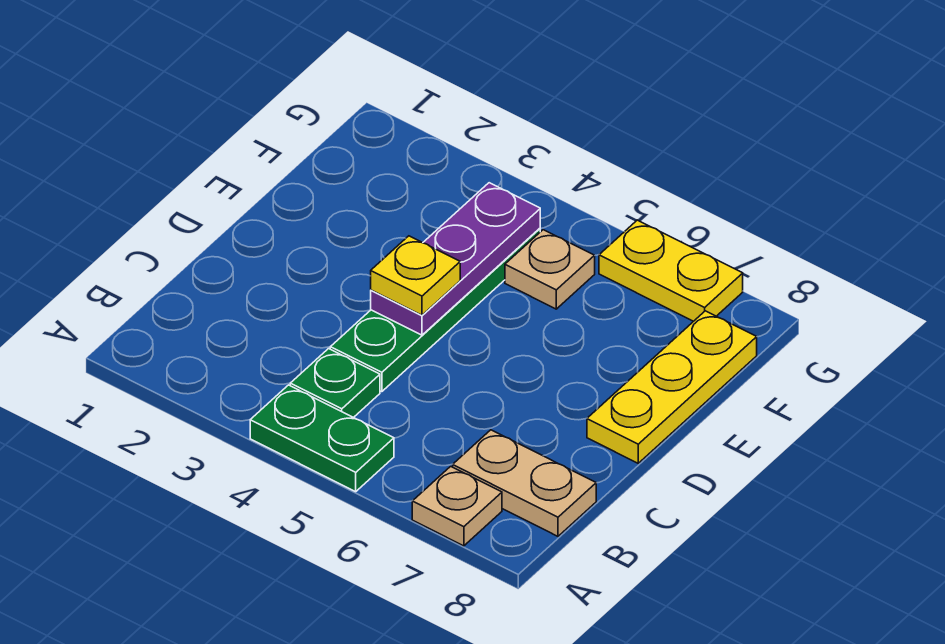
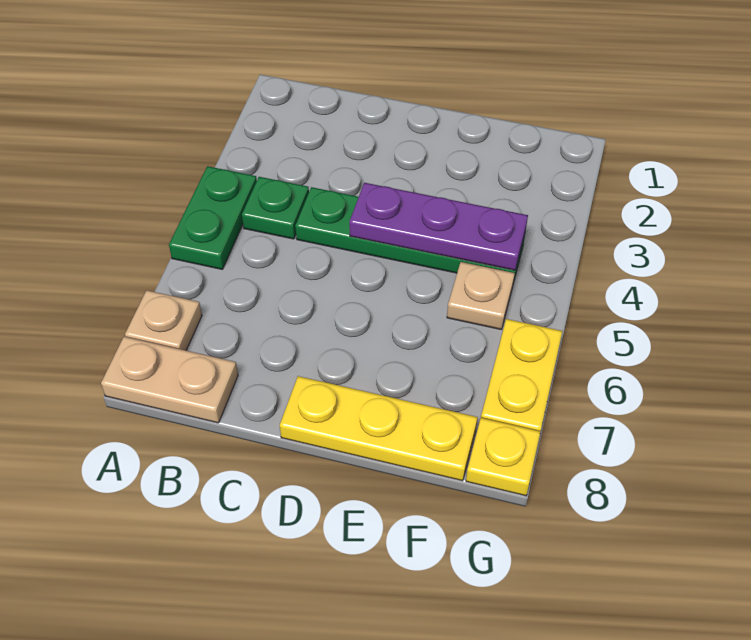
tan 1x2 plate [453,430,596,536] -> tan 1x2 plate turned to [101,337,238,423]
yellow 1x1 plate [371,236,460,315] -> yellow 1x1 plate moved to [466,418,541,496]

